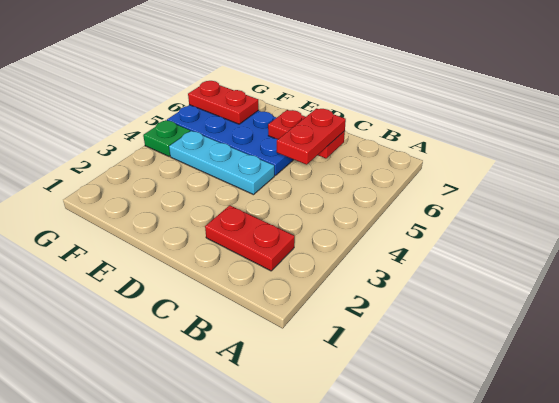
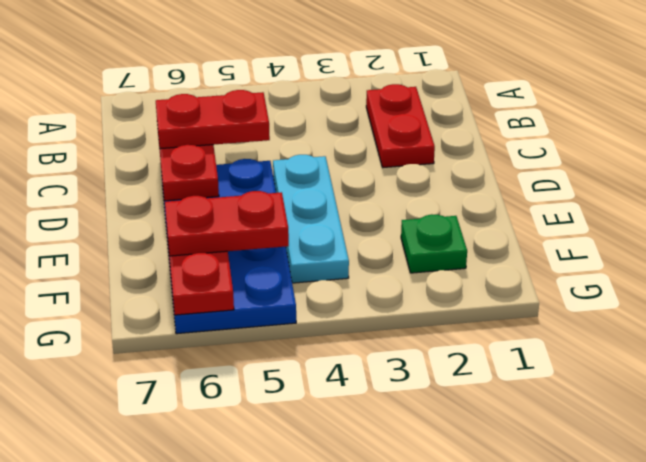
none -> red 1x2 plate [165,191,289,256]
green 1x1 plate [143,120,190,156] -> green 1x1 plate moved to [401,214,467,273]

